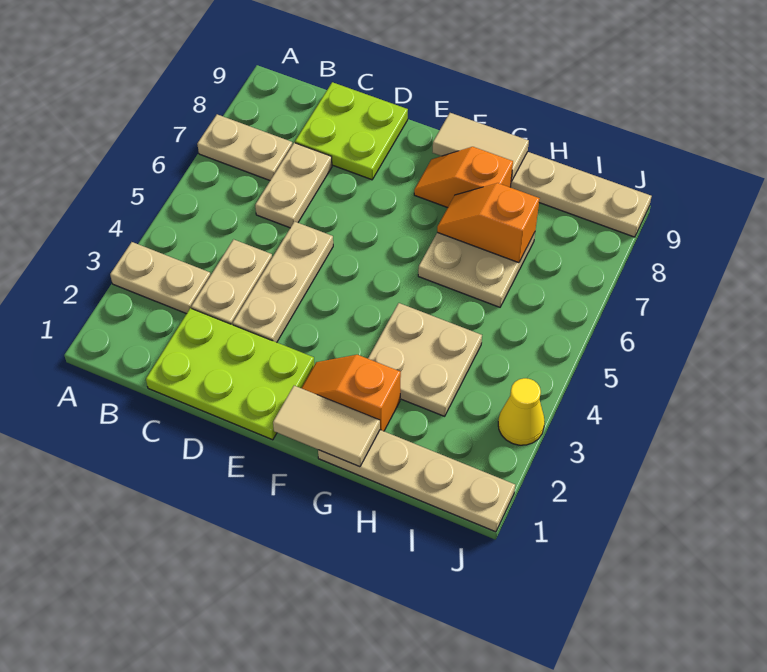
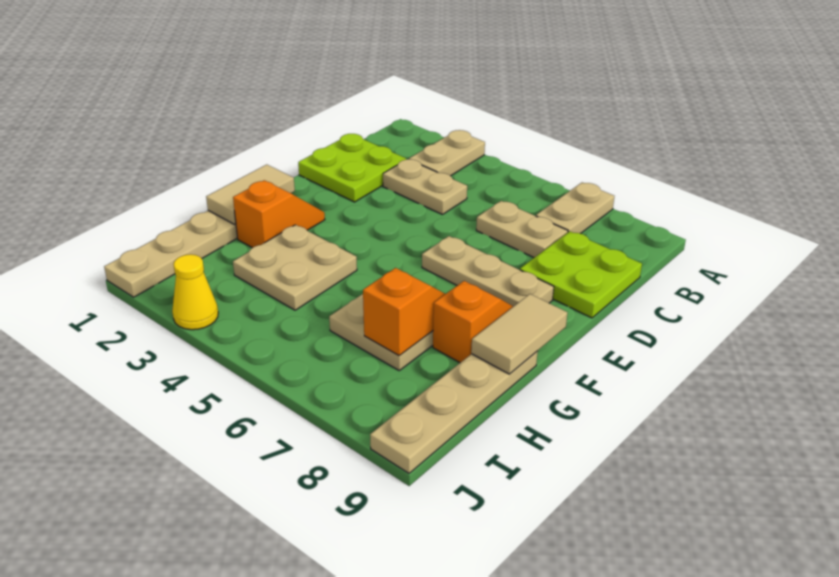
lime 2x3 plate [146,308,314,440] -> lime 2x2 plate [298,134,406,202]
tan 1x3 plate [233,222,333,342] -> tan 1x3 plate moved to [422,236,554,306]

